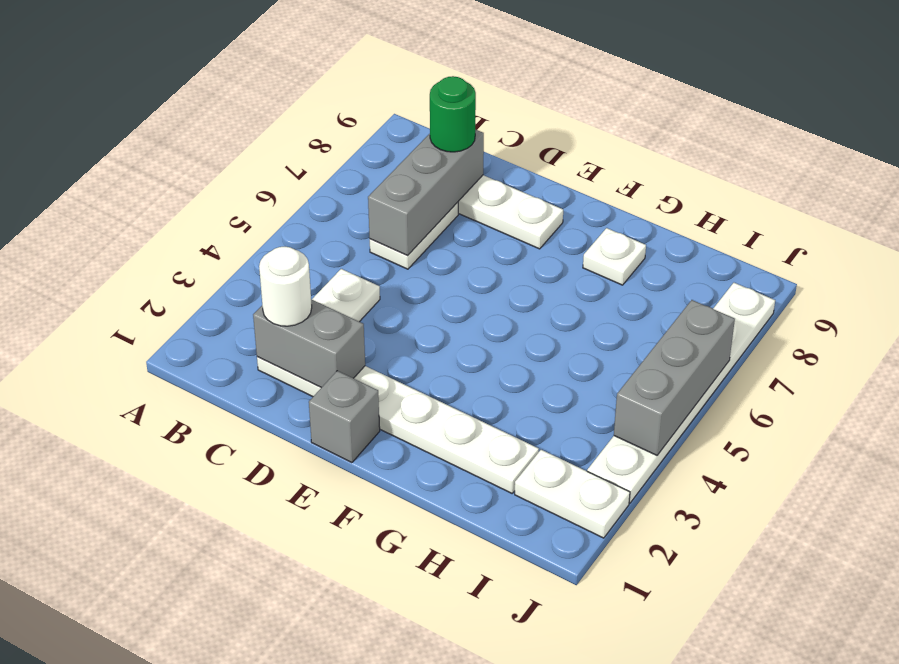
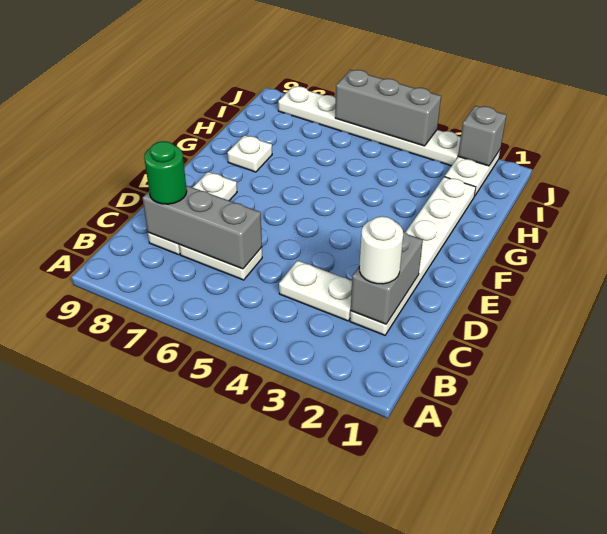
grey 1x1 brick [309,371,380,463] -> grey 1x1 brick moved to [458,106,506,166]

